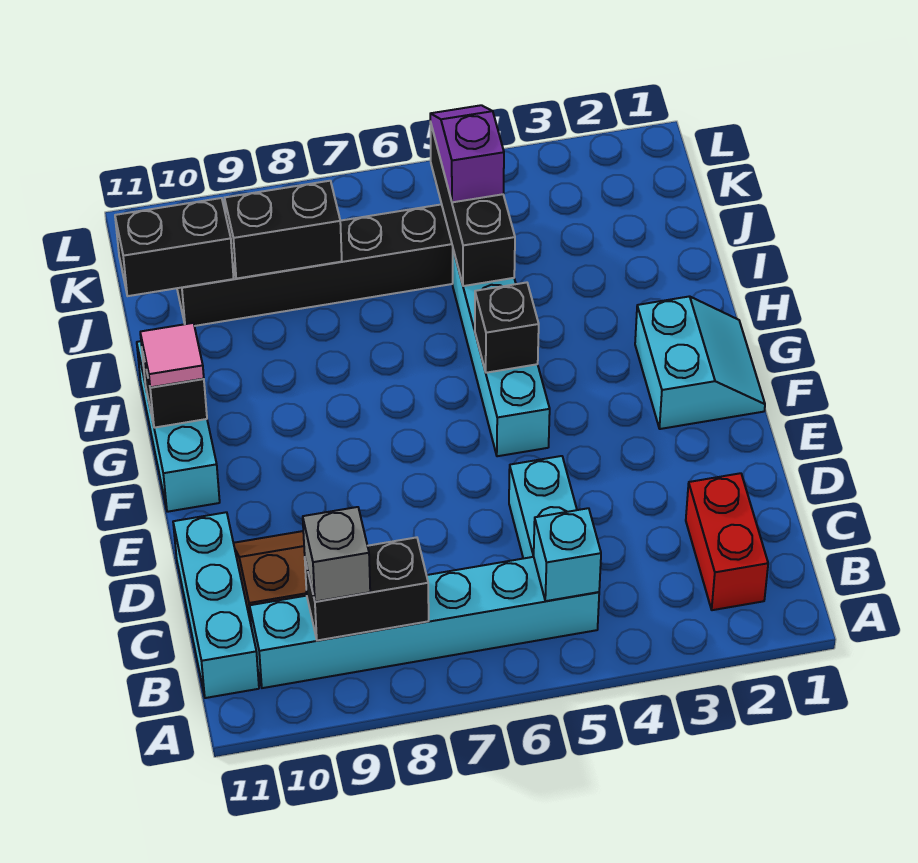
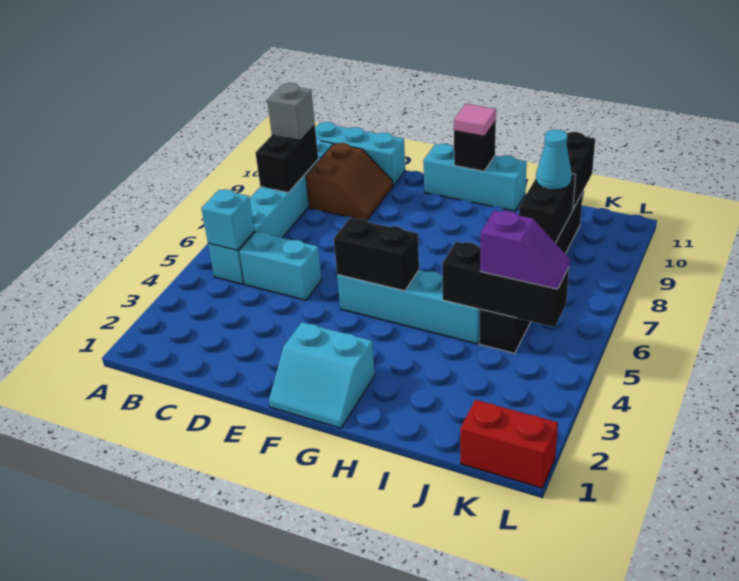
red 1x2 brick [686,473,768,610] -> red 1x2 brick moved to [460,400,558,488]
black 1x1 brick [475,282,539,373] -> black 1x2 brick [334,218,419,291]
none -> cyan 1x1 cone [536,130,572,190]

